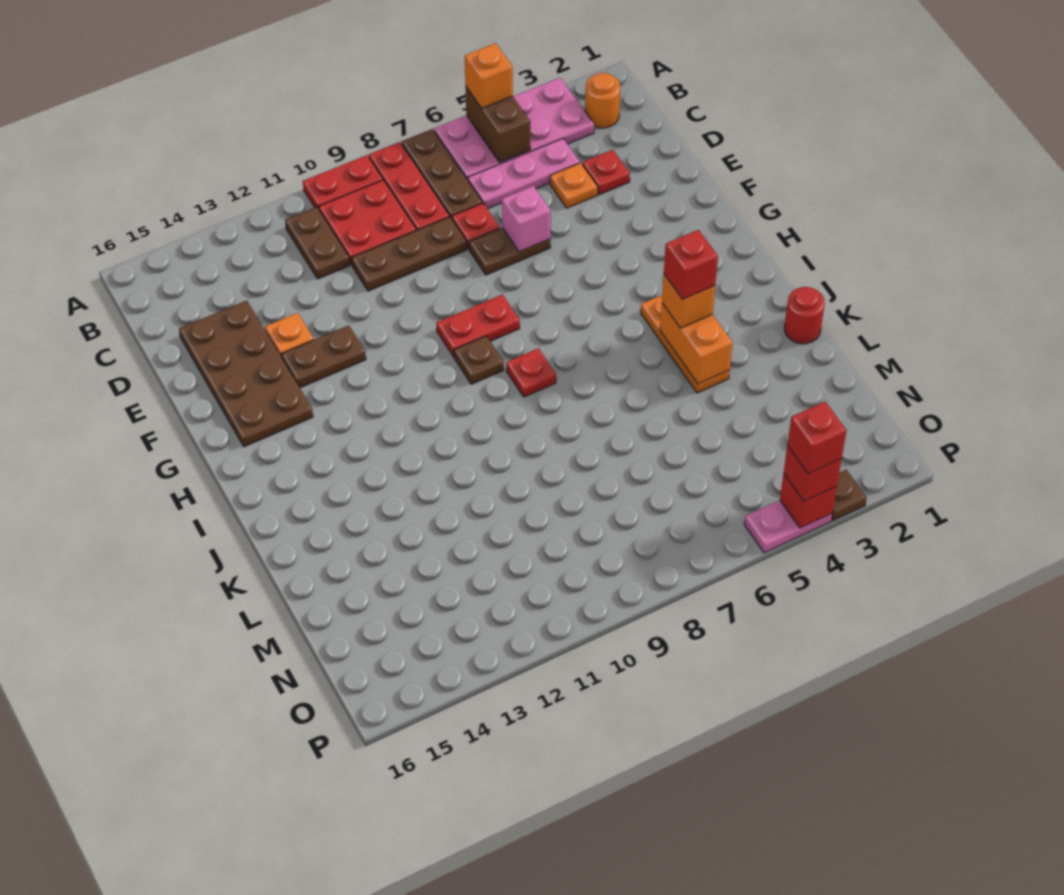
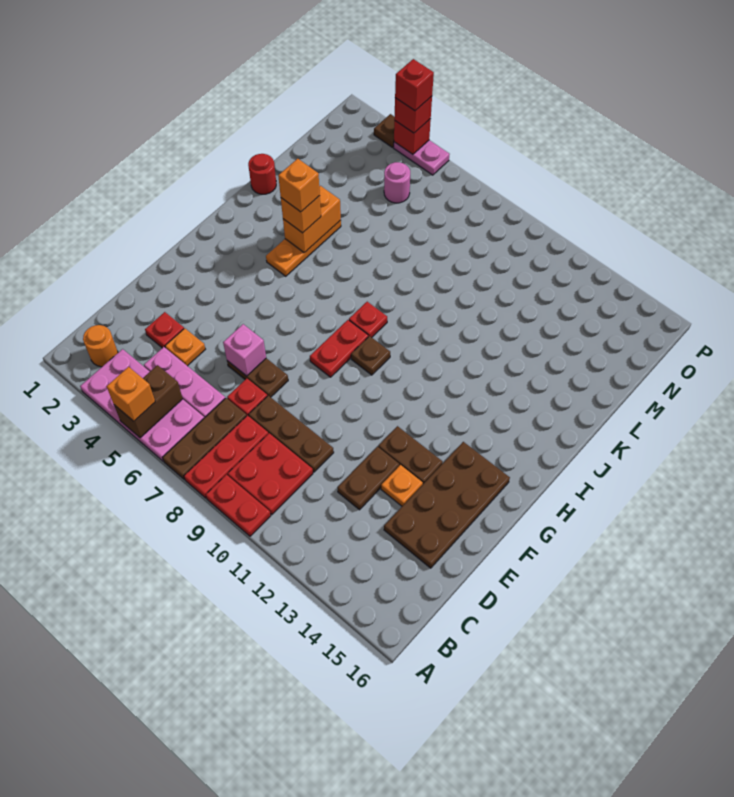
brown 1x2 plate [285,207,350,279] -> brown 1x2 plate moved to [337,447,399,510]
red 1x2 plate [436,295,520,357] -> red 1x2 plate turned to [310,320,368,377]
red 1x1 brick [664,230,718,299] -> orange 1x1 brick [278,159,320,212]
none -> pink 1x1 round brick [384,162,410,203]

